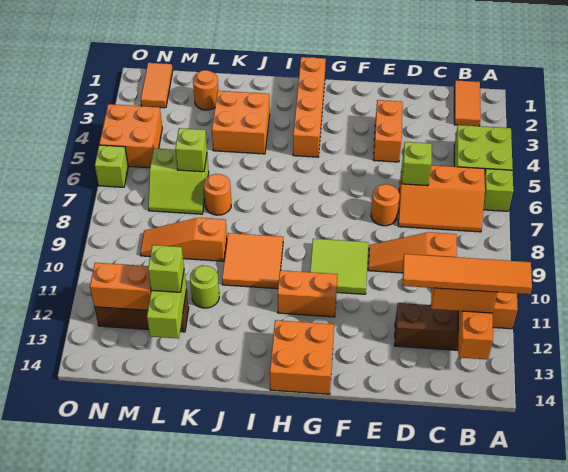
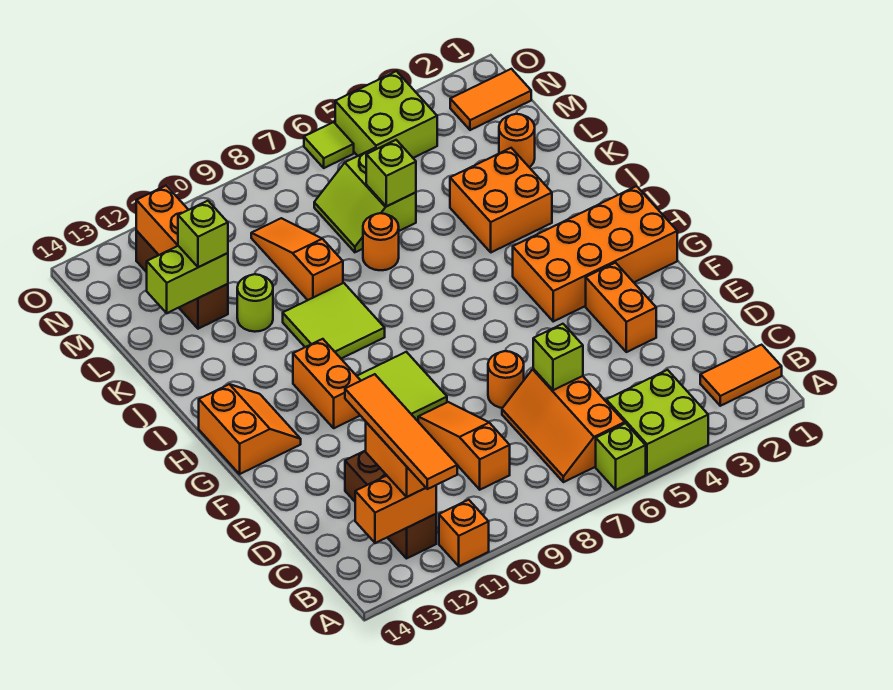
orange 1x2 brick [374,100,403,162] -> orange 1x2 brick turned to [586,263,656,352]
orange 2x2 brick [270,320,334,394] -> orange 2x2 slope [199,384,301,474]
orange 1x4 brick [293,57,326,157] -> orange 2x4 brick [513,186,677,321]
orange 2x2 tile [222,233,283,289] -> lime 2x2 tile [283,283,385,359]
orange 2x2 brick [99,104,162,168] -> lime 2x2 brick [335,71,437,158]
lime 1x1 brick [95,145,128,187] -> lime 1x1 tile [304,122,354,168]

